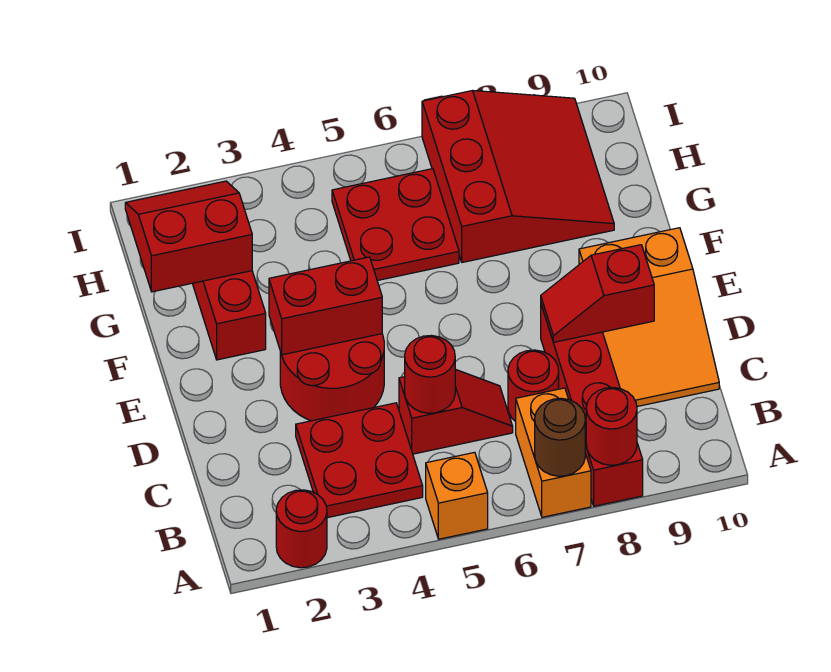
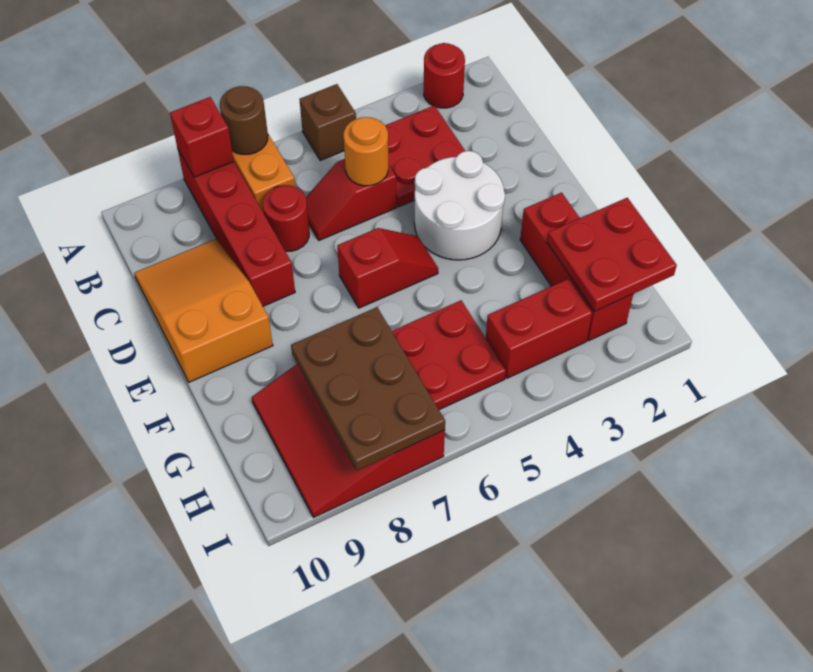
orange 1x1 brick [426,452,488,539] -> brown 1x1 brick [299,84,356,160]
red 1x1 round brick [586,387,637,465] -> red 1x1 brick [170,97,234,177]
red 1x1 round brick [405,335,455,413] -> orange 1x1 round brick [344,117,388,186]
red 2x2 round brick [280,334,384,421] -> white 2x2 round brick [414,151,505,260]
red 1x2 slope [541,245,654,343] -> red 1x2 slope moved to [337,228,438,308]
red 1x2 brick [269,257,382,355] -> red 1x2 brick moved to [486,279,592,378]
red 2x2 slope [125,181,252,292] -> red 2x2 plate [547,198,677,311]
none -> brown 2x3 plate [291,307,445,470]

